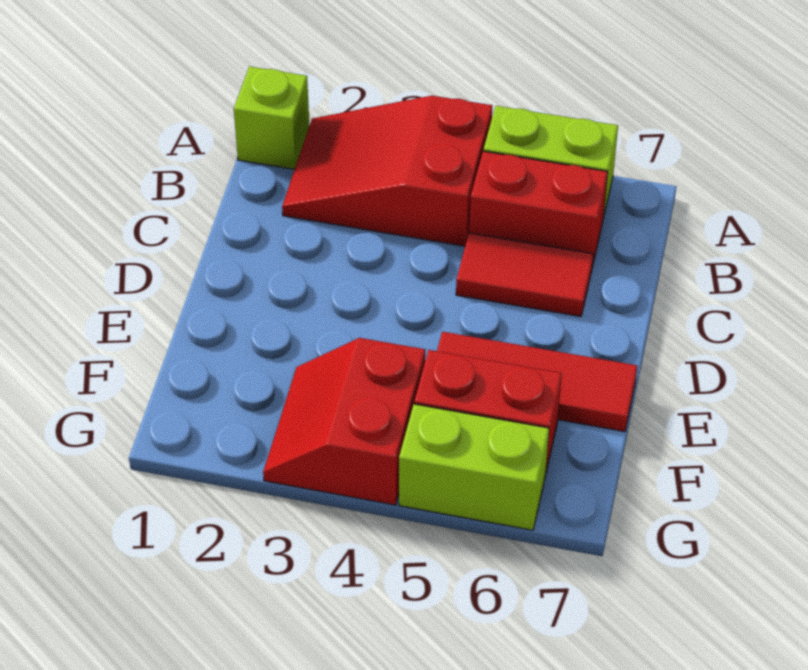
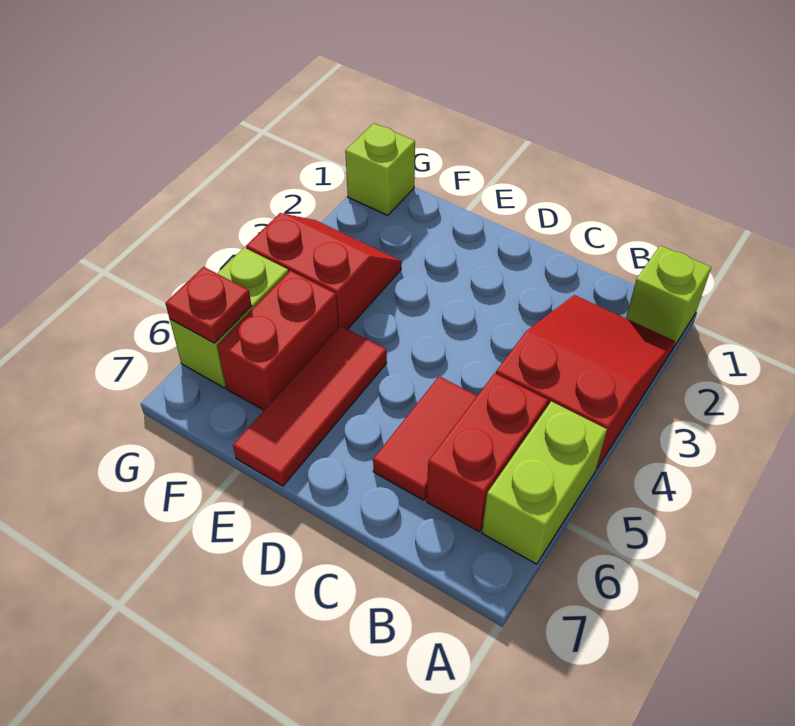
none -> lime 1x1 brick [345,123,415,215]
none -> red 1x1 plate [165,267,251,343]

